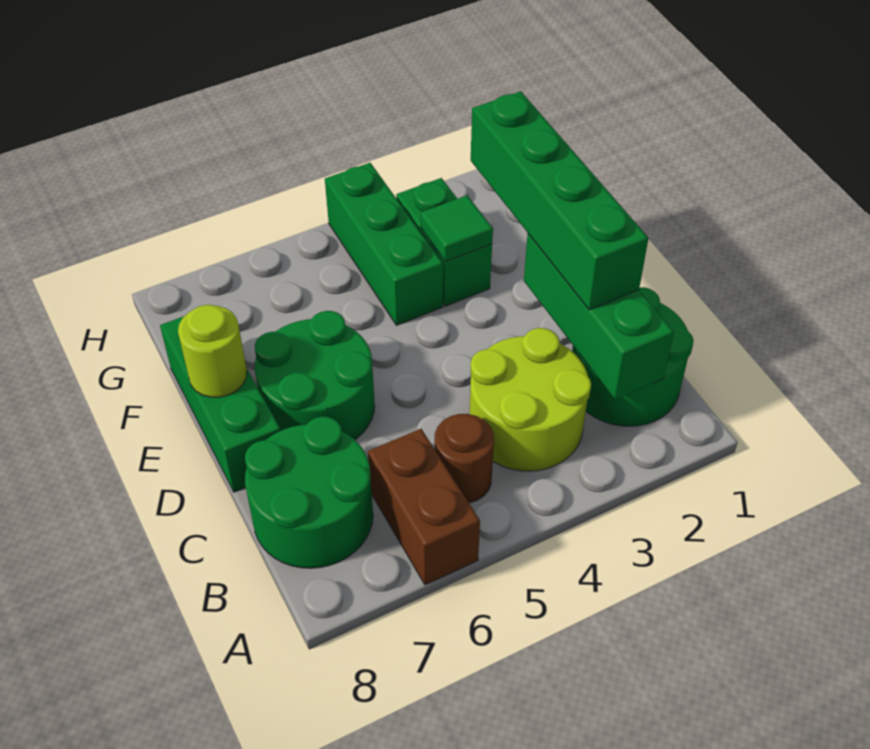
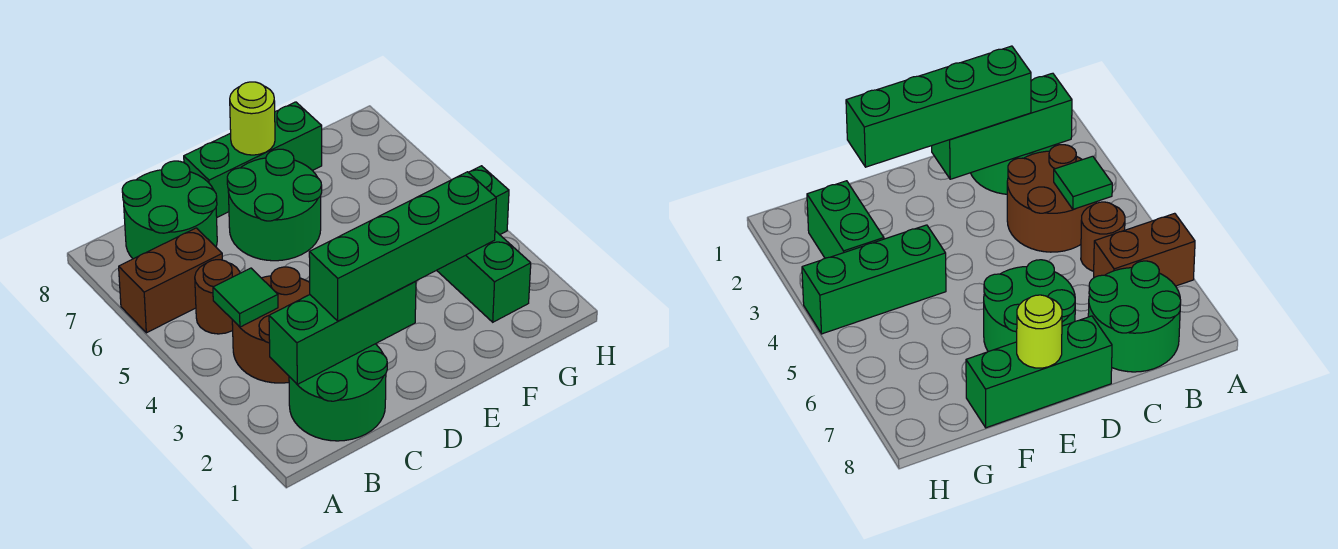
lime 2x2 round brick [470,328,591,471] -> brown 2x2 round brick [232,267,310,383]
green 1x2 brick [396,178,492,306] -> green 1x2 brick turned to [437,231,531,322]
green 1x1 tile [421,195,493,261] -> green 1x1 tile moved to [213,268,278,327]

